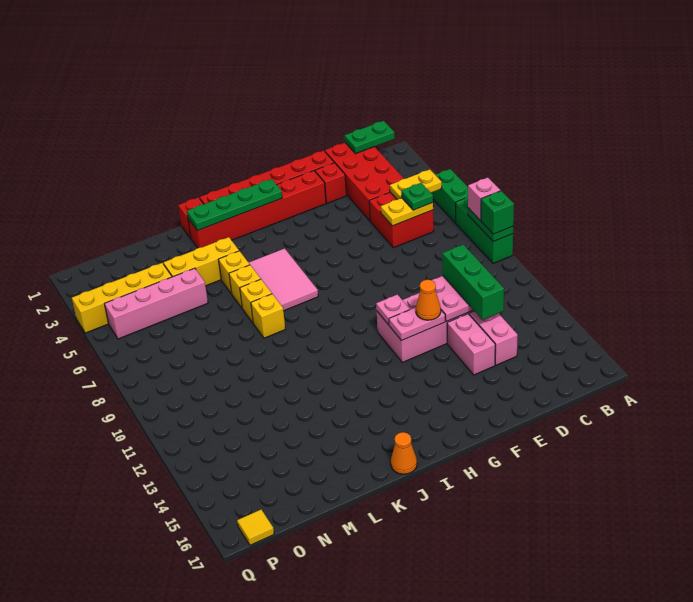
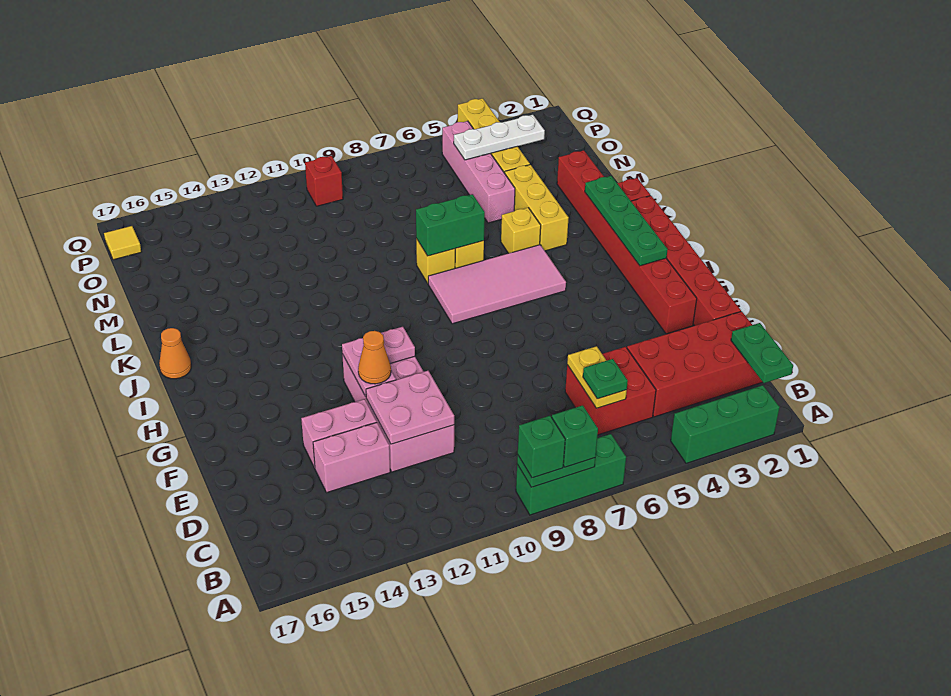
green 1x2 brick [431,169,468,223] -> green 1x2 brick moved to [416,194,485,256]
pink 1x1 brick [468,178,501,220] -> green 1x1 brick [552,405,598,467]
yellow 1x2 plate [390,169,442,199] -> none
green 1x3 brick [442,245,504,320] -> green 1x3 brick moved to [671,385,780,463]
red 1x1 brick [315,163,346,203] -> red 1x1 brick moved to [305,156,343,206]
red 1x6 brick [188,171,326,248] -> red 1x8 brick [557,150,697,334]
pink 2x3 tile [249,248,318,311] -> pink 2x4 tile [428,245,566,324]
yellow 1x1 brick [229,265,260,308] -> none
none -> white 1x3 plate [454,115,545,160]

